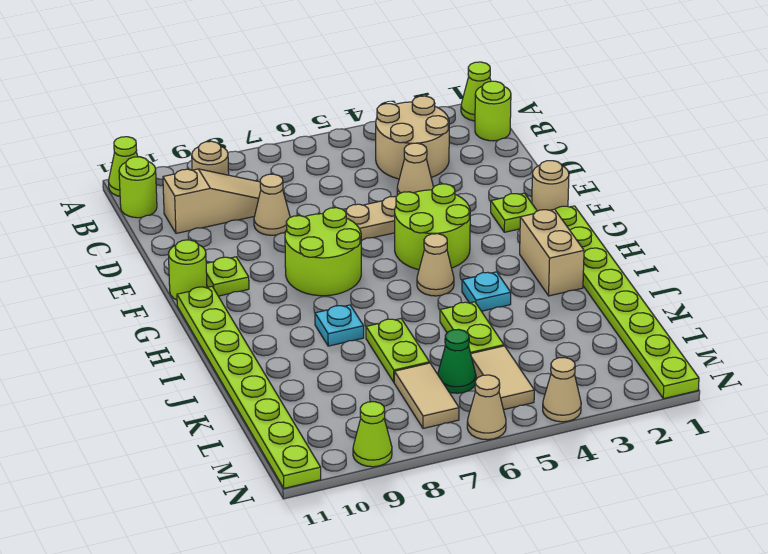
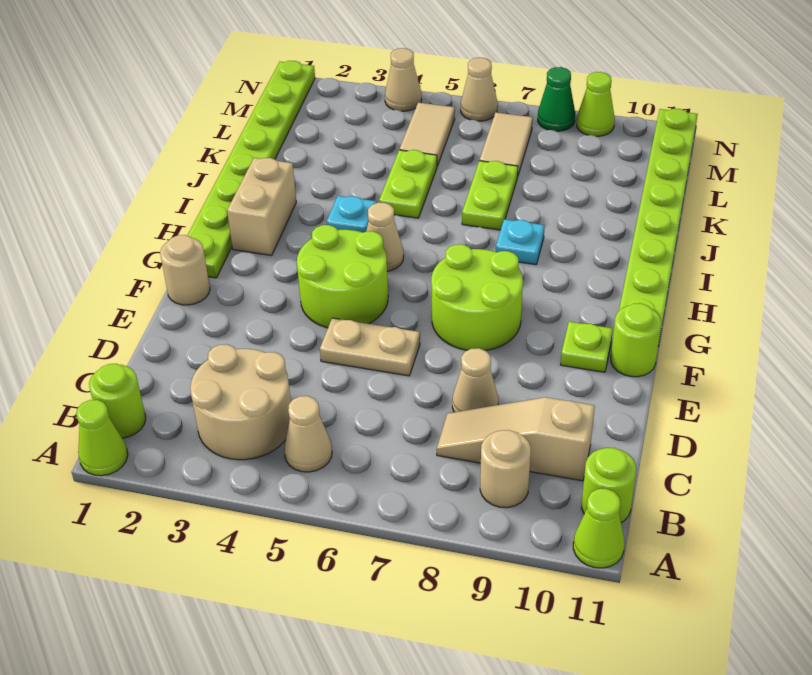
tan 1x1 cone [397,143,433,195] -> tan 1x1 cone moved to [284,396,332,472]
lime 1x1 plate [491,193,537,232] -> none
green 1x1 cone [438,329,476,393] -> green 1x1 cone moved to [538,67,575,131]

